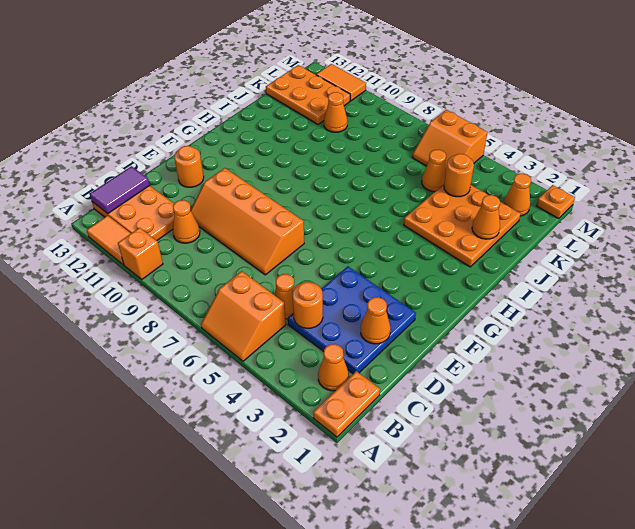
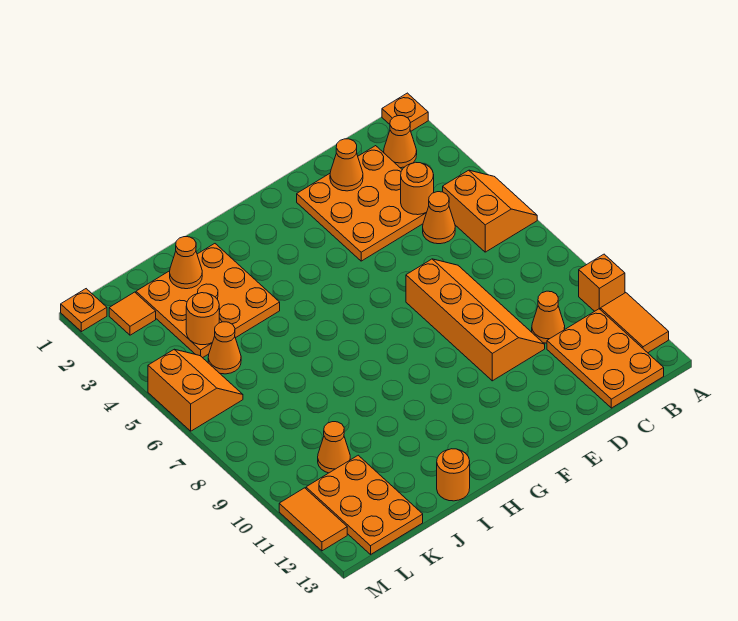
orange 1x2 plate [313,371,380,437] -> orange 1x1 plate [382,93,428,131]
purple 1x2 tile [90,166,150,214] -> none
blue 3x3 plate [288,266,416,374] -> orange 3x3 plate [297,146,427,261]
orange 1x1 round brick [174,146,204,187] -> orange 1x1 round brick moved to [437,449,470,501]
orange 1x1 cone [504,174,531,216] -> orange 1x1 tile [109,292,156,335]

